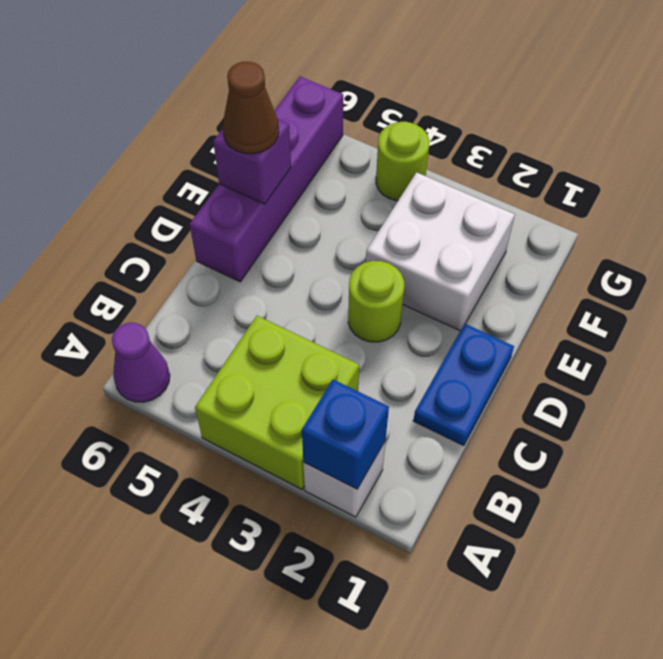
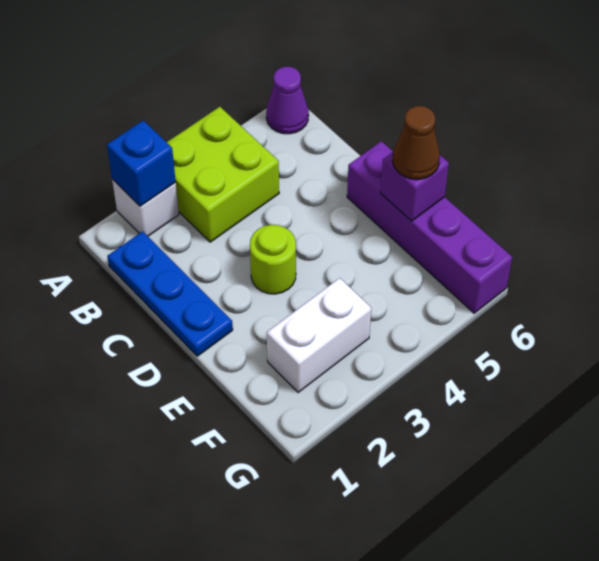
blue 1x2 plate [413,324,514,446] -> blue 1x3 plate [107,231,233,356]
white 2x2 brick [366,172,515,331] -> white 1x2 brick [267,278,371,392]
lime 1x1 round brick [376,122,429,201] -> none

